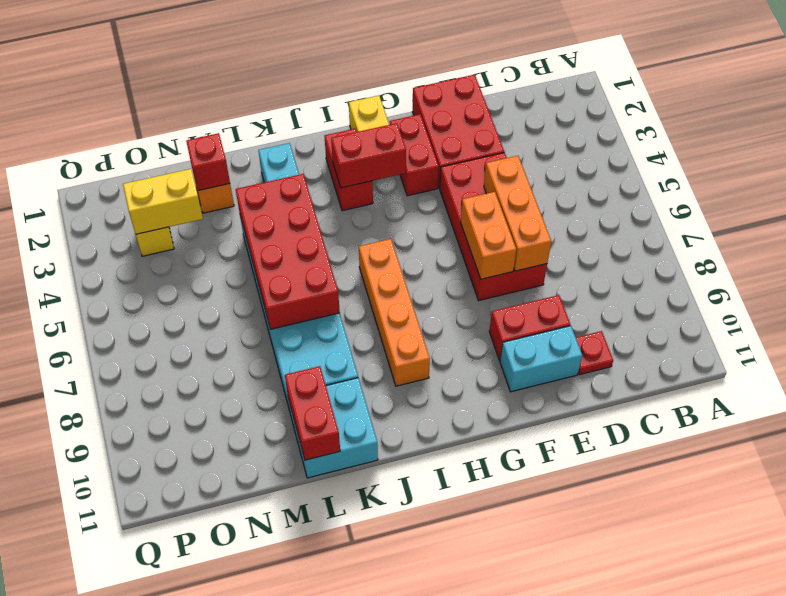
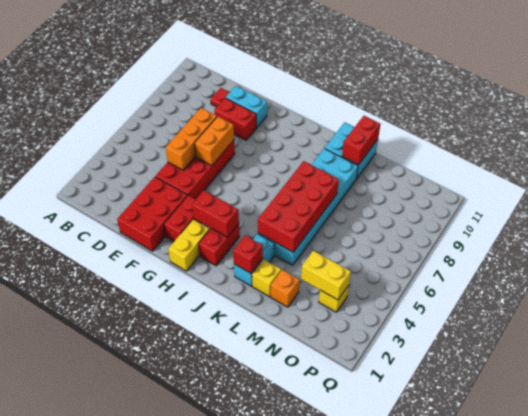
orange 1x4 brick [359,239,430,386] -> none
none -> yellow 1x1 brick [252,259,281,297]
red 1x1 brick [186,133,230,191] -> red 1x1 brick moved to [233,235,263,273]

